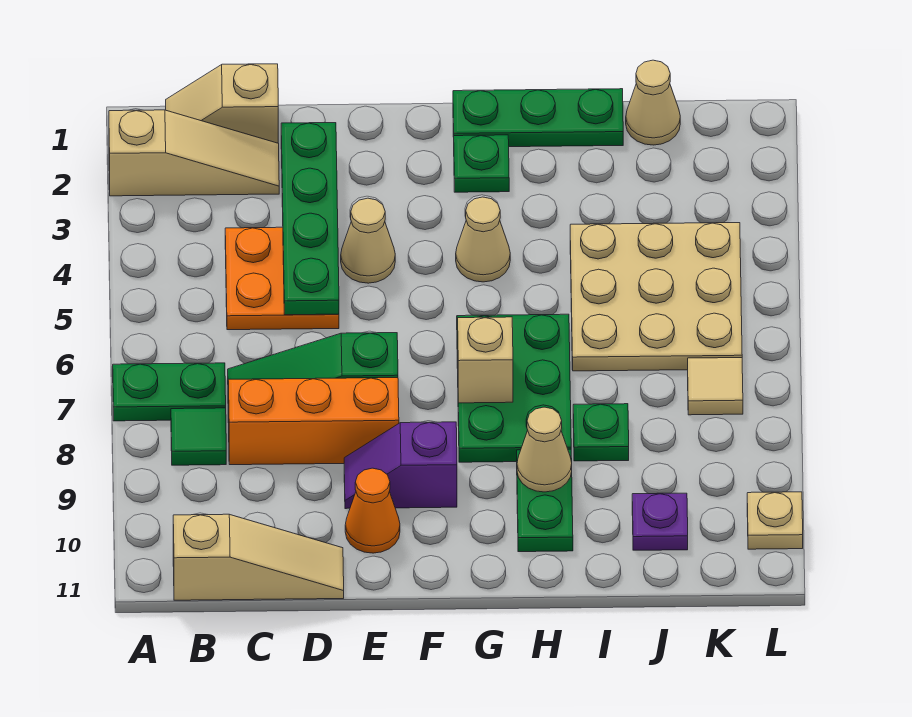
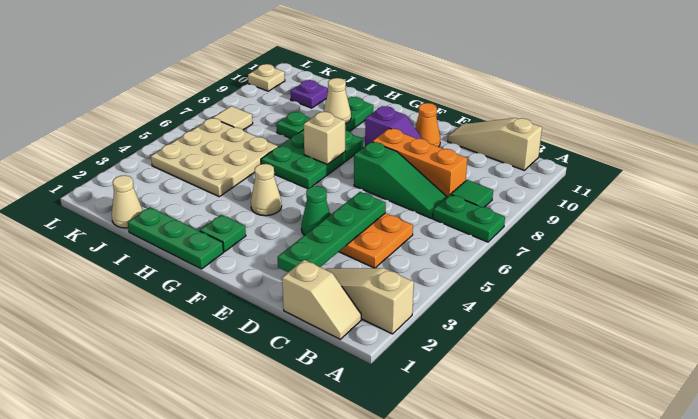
tan 1x1 cone [341,198,395,283] -> green 1x1 cone [301,186,330,235]

